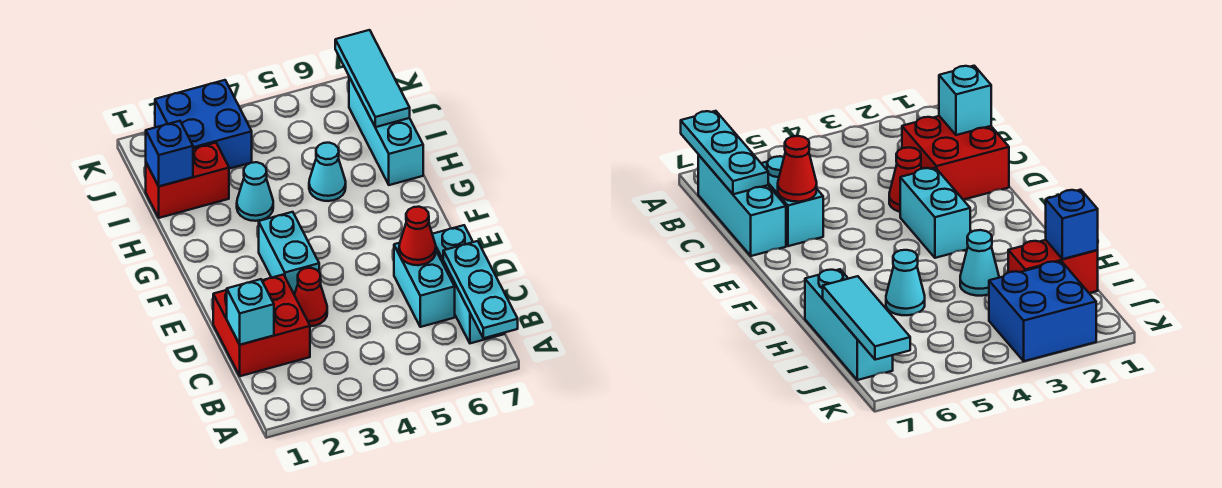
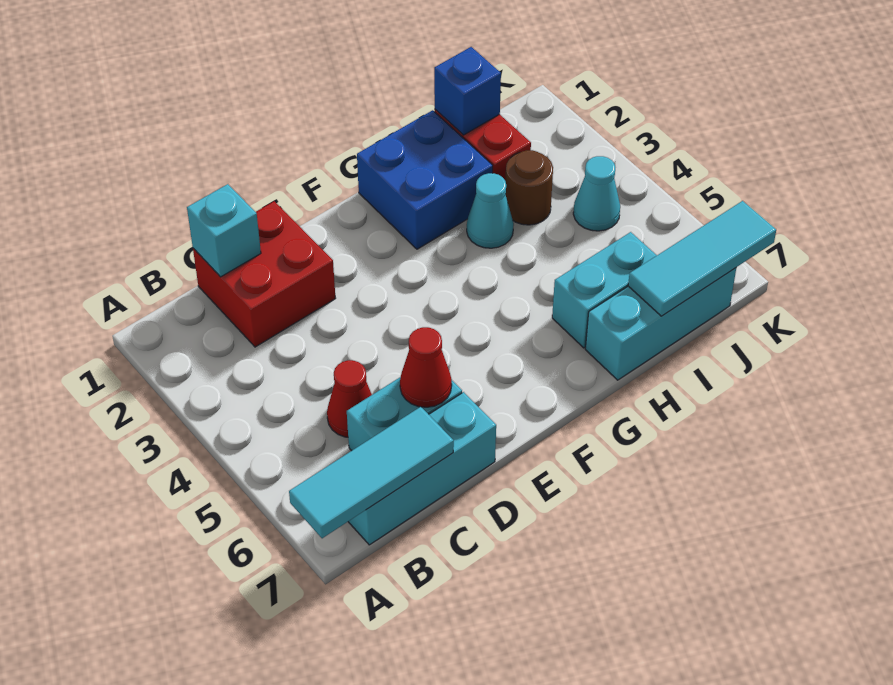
cyan 1x3 plate [443,241,518,338] -> cyan 1x3 tile [289,407,454,538]
red 1x1 cone [294,268,327,326] -> red 1x1 cone moved to [327,360,372,437]
cyan 1x2 brick [259,212,319,294] -> cyan 1x2 brick moved to [552,232,657,348]
cyan 1x1 cone [309,143,346,201] -> cyan 1x1 cone moved to [573,156,620,231]
none -> brown 1x1 round brick [505,150,553,225]
blue 2x2 brick [155,80,252,169] -> blue 2x2 brick moved to [357,110,493,249]

